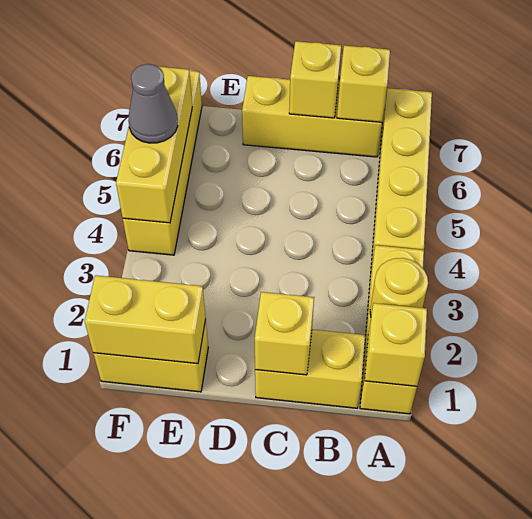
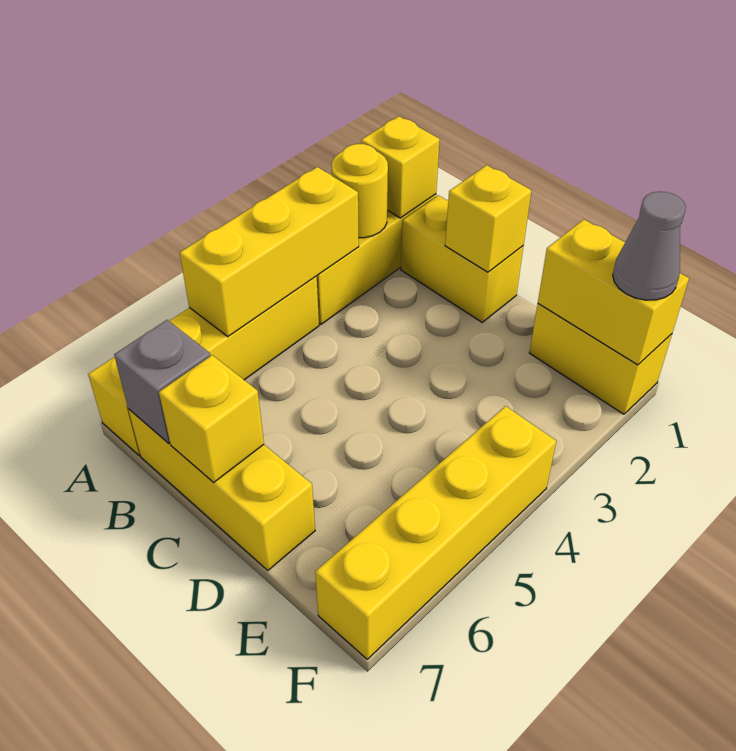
yellow 1x1 brick [337,45,390,122] -> grey 1x1 brick [114,320,210,443]
yellow 1x3 brick [116,67,192,223] -> yellow 1x3 brick moved to [180,167,359,337]
grey 1x1 cone [128,64,178,143] -> grey 1x1 cone moved to [613,192,686,300]

